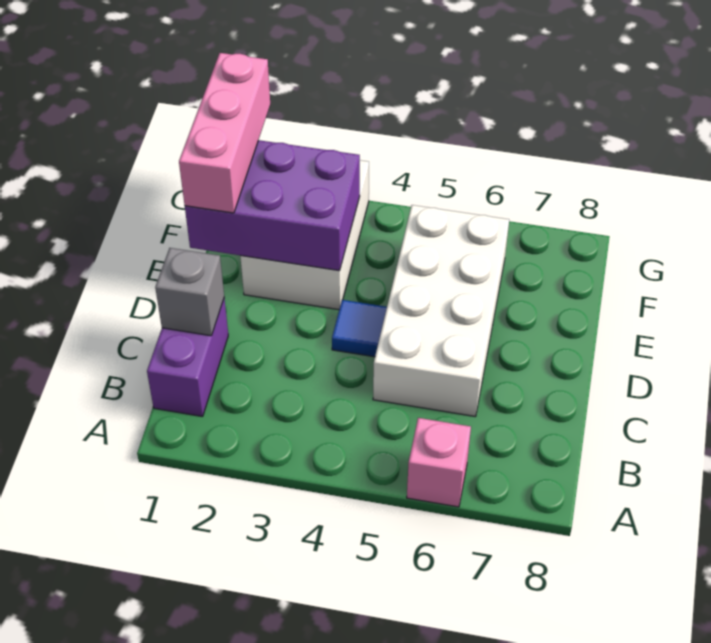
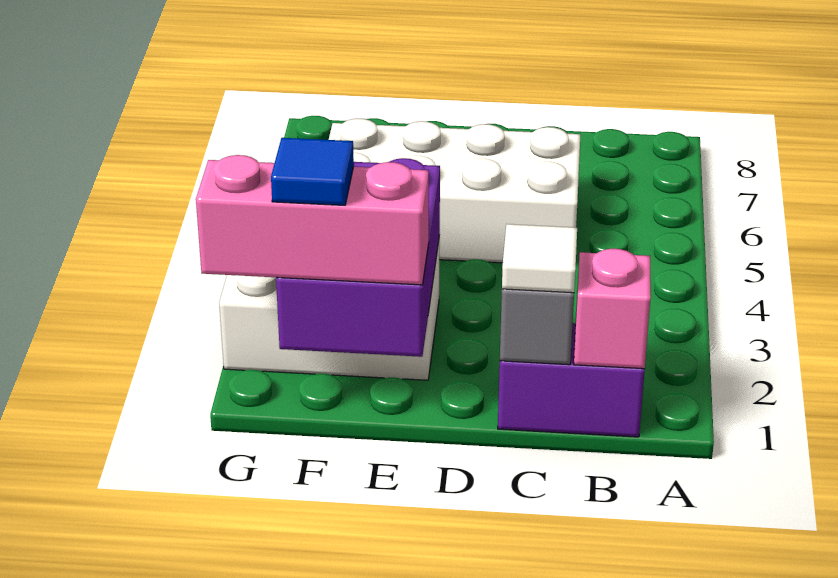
pink 1x1 brick [407,418,471,507] -> pink 1x1 brick moved to [574,249,651,369]
none -> white 1x1 tile [502,224,577,293]
blue 1x1 tile [332,300,387,357] -> blue 1x1 tile moved to [271,138,354,205]

